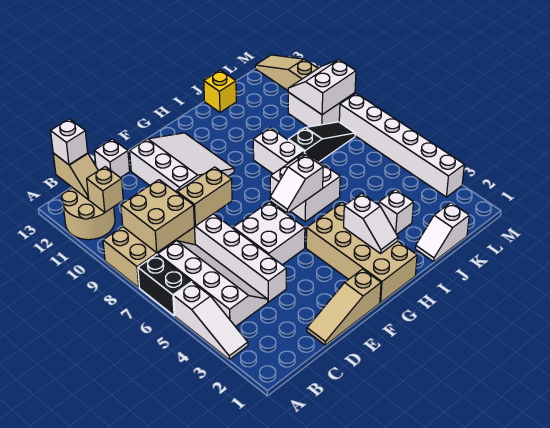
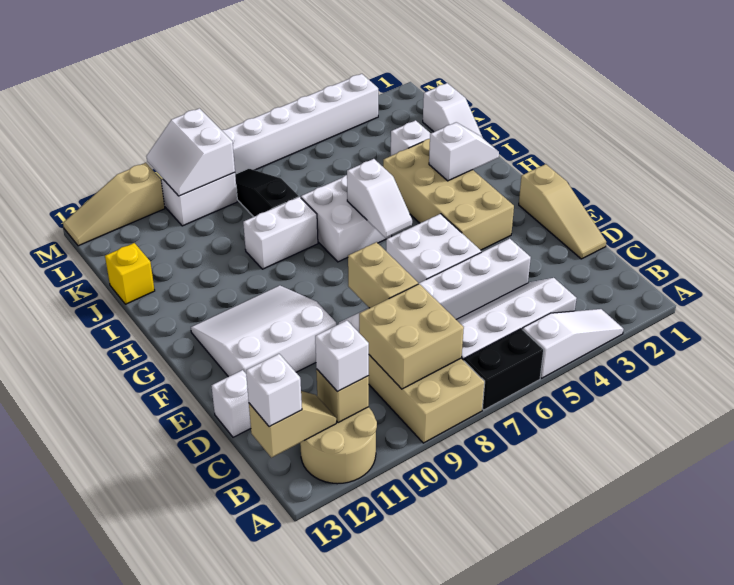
none -> white 1x1 brick [315,320,369,392]
tan 2x4 brick [306,202,417,302] -> tan 2x4 brick turned to [383,139,514,250]

